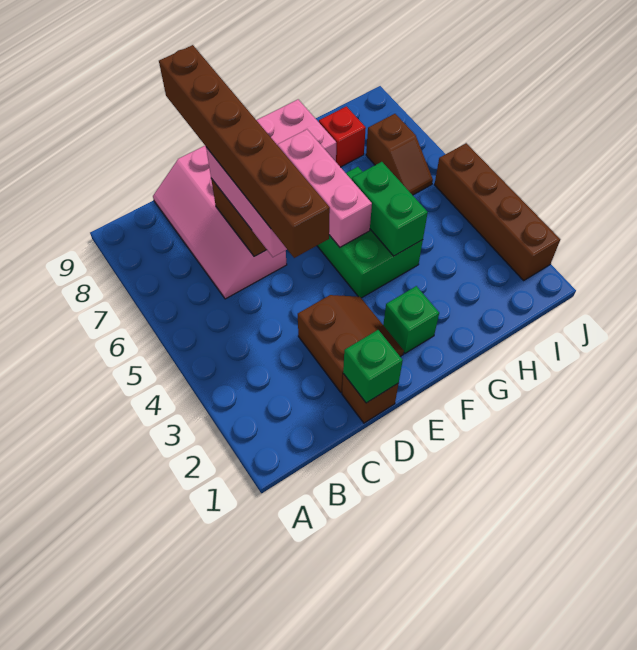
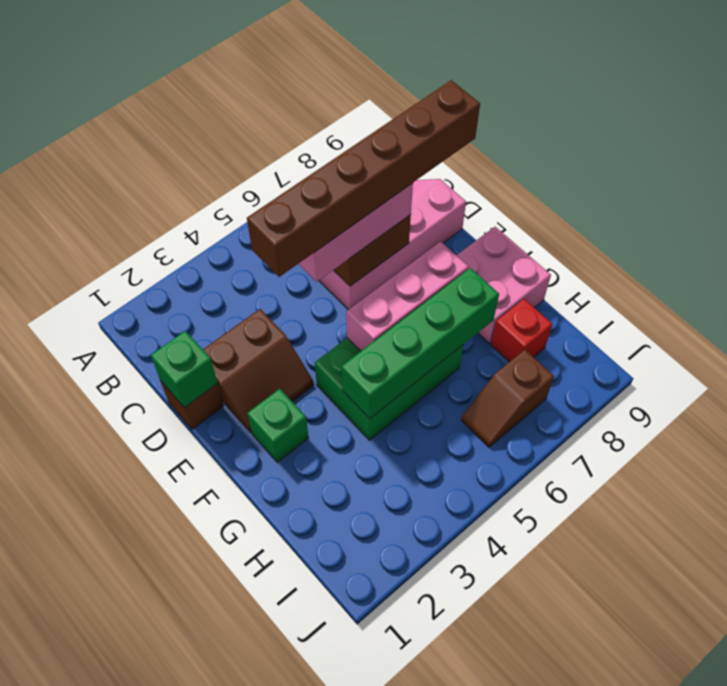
green 1x2 brick [352,162,428,256] -> green 1x4 brick [342,268,499,418]
brown 1x4 brick [434,143,560,281] -> none

